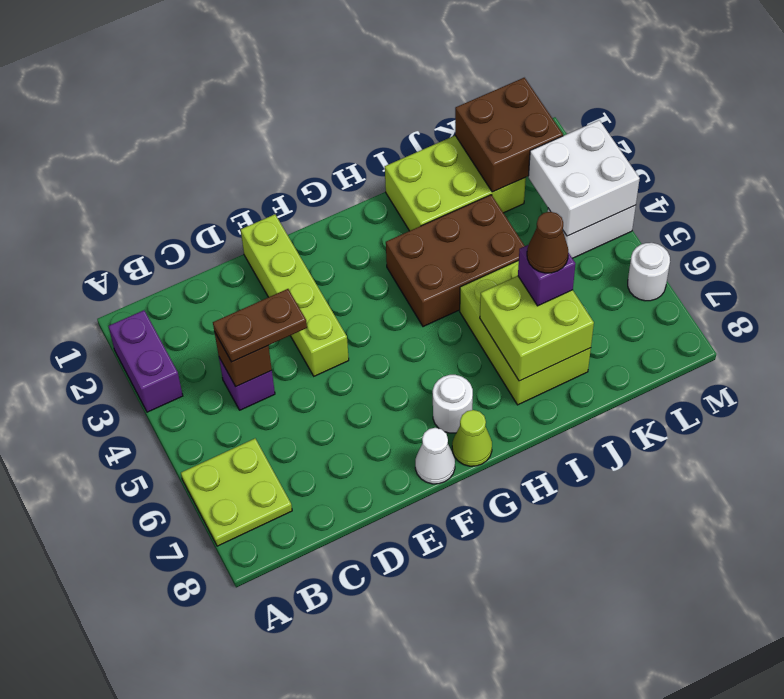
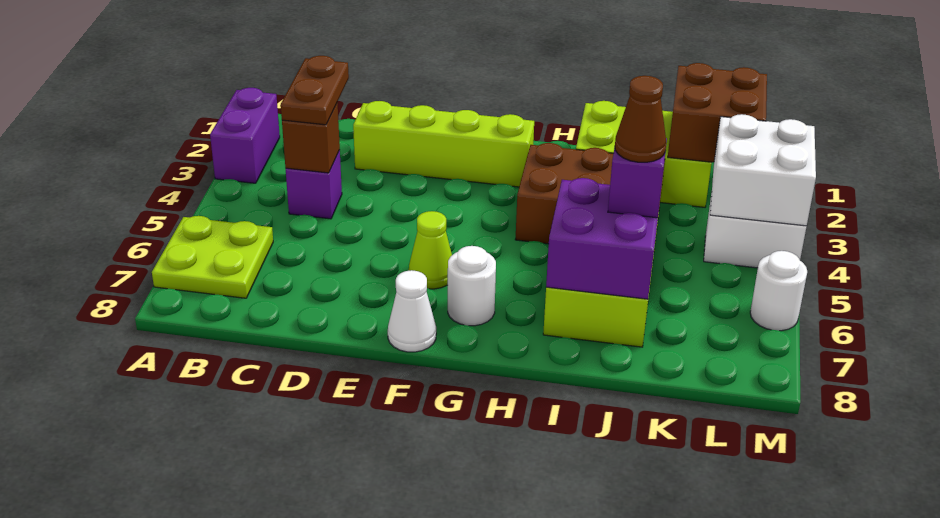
brown 1x2 plate [213,289,307,362] -> brown 1x2 plate turned to [281,56,349,125]
lime 1x4 brick [241,214,349,376] -> lime 1x4 brick turned to [353,101,534,187]
lime 1x1 cone [452,410,492,466] -> lime 1x1 cone moved to [409,211,452,289]
lime 2x2 brick [480,276,594,381] -> purple 2x2 brick [546,178,659,299]

